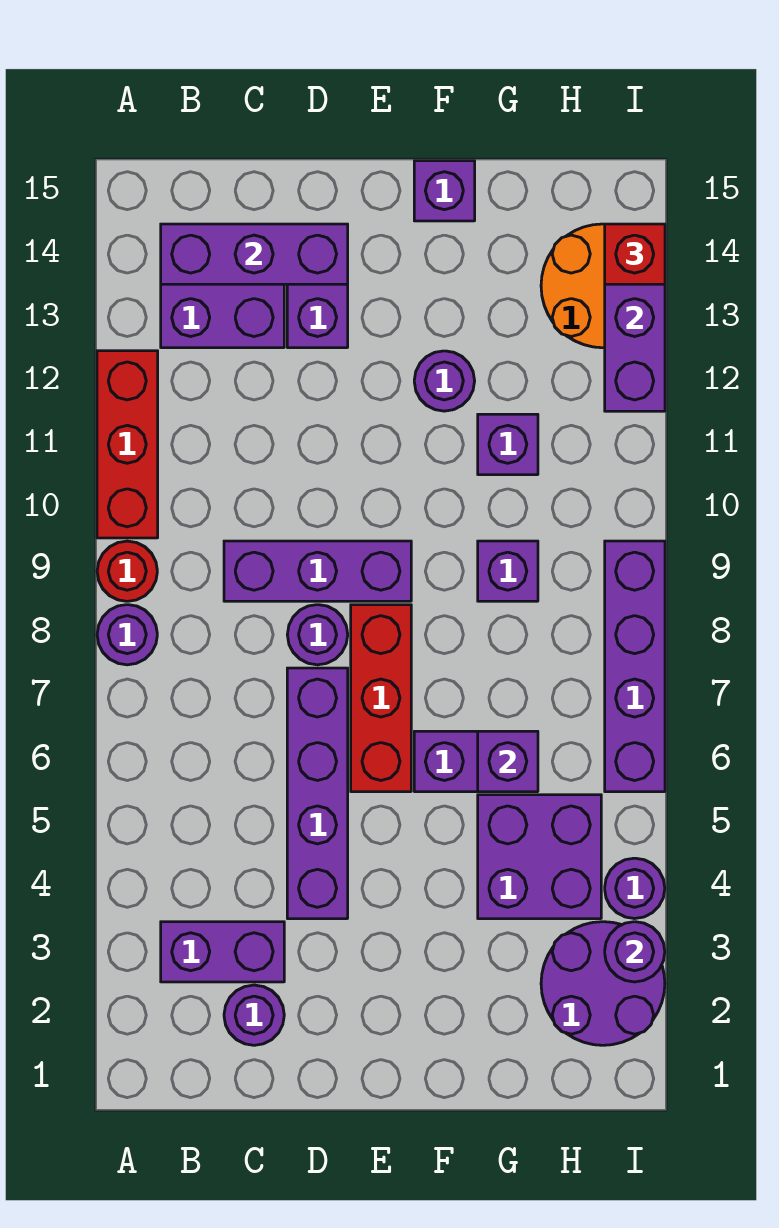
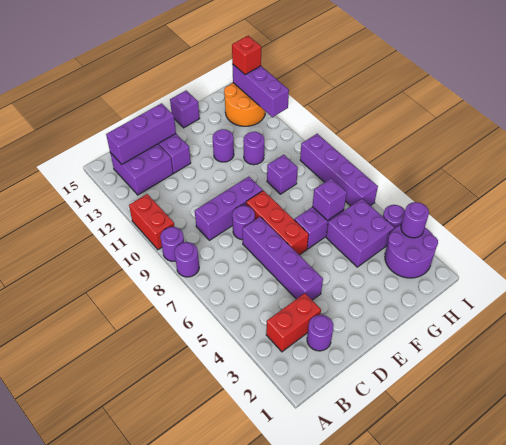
red 1x1 round brick [97,541,157,601] -> purple 1x1 round brick [160,227,184,261]
red 1x3 brick [97,351,158,538] -> red 1x2 brick [129,194,174,250]
purple 1x2 brick [161,922,284,982] -> red 1x2 brick [266,293,321,352]
purple 1x1 brick [478,414,538,475] -> purple 1x1 round brick [243,132,264,165]

